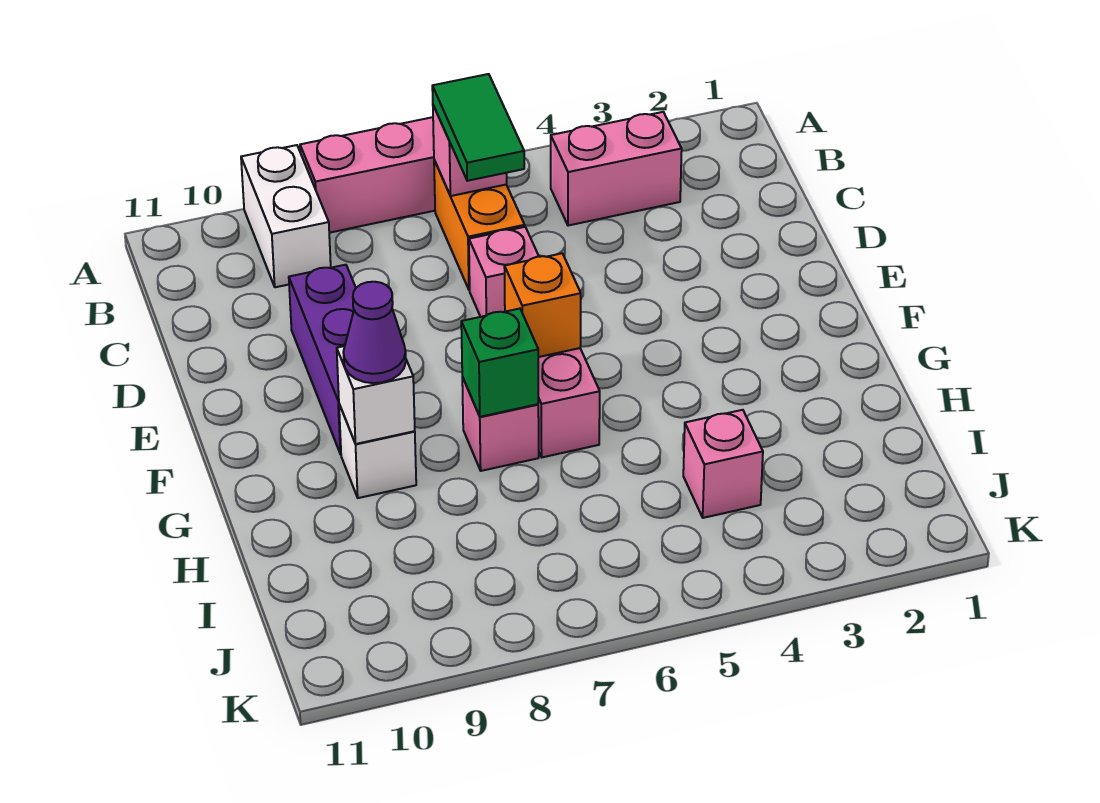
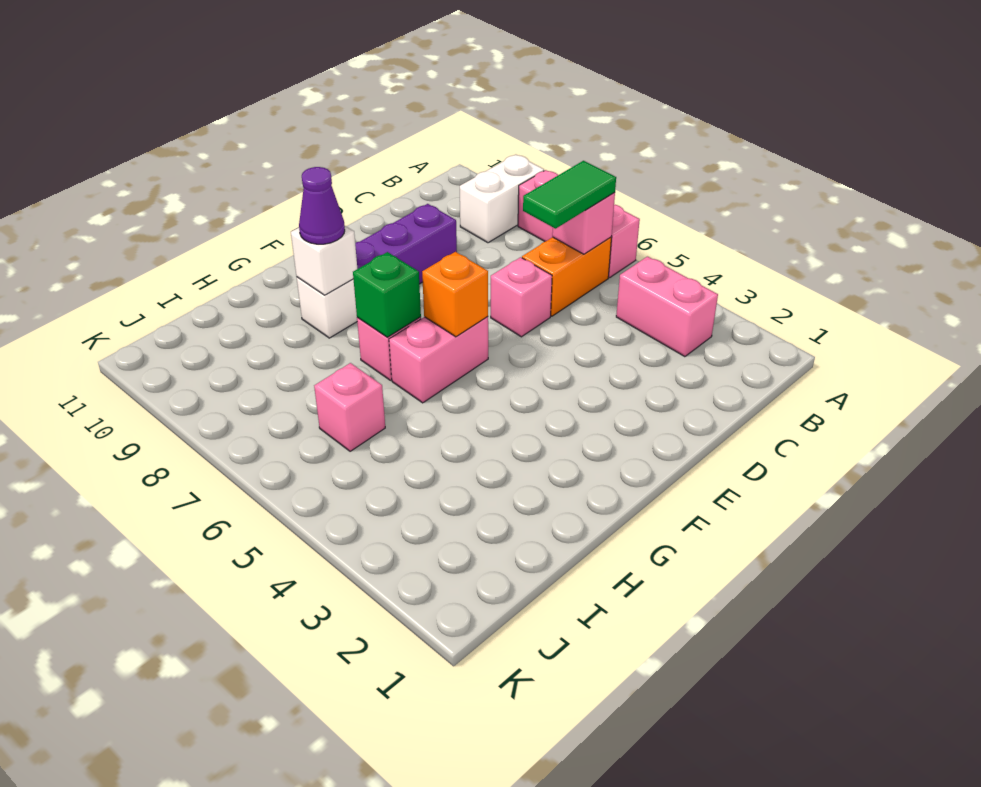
pink 1x1 brick [683,410,763,518] -> pink 1x1 brick moved to [314,363,385,451]

